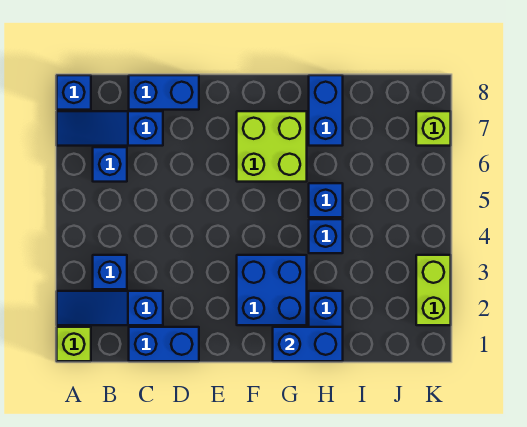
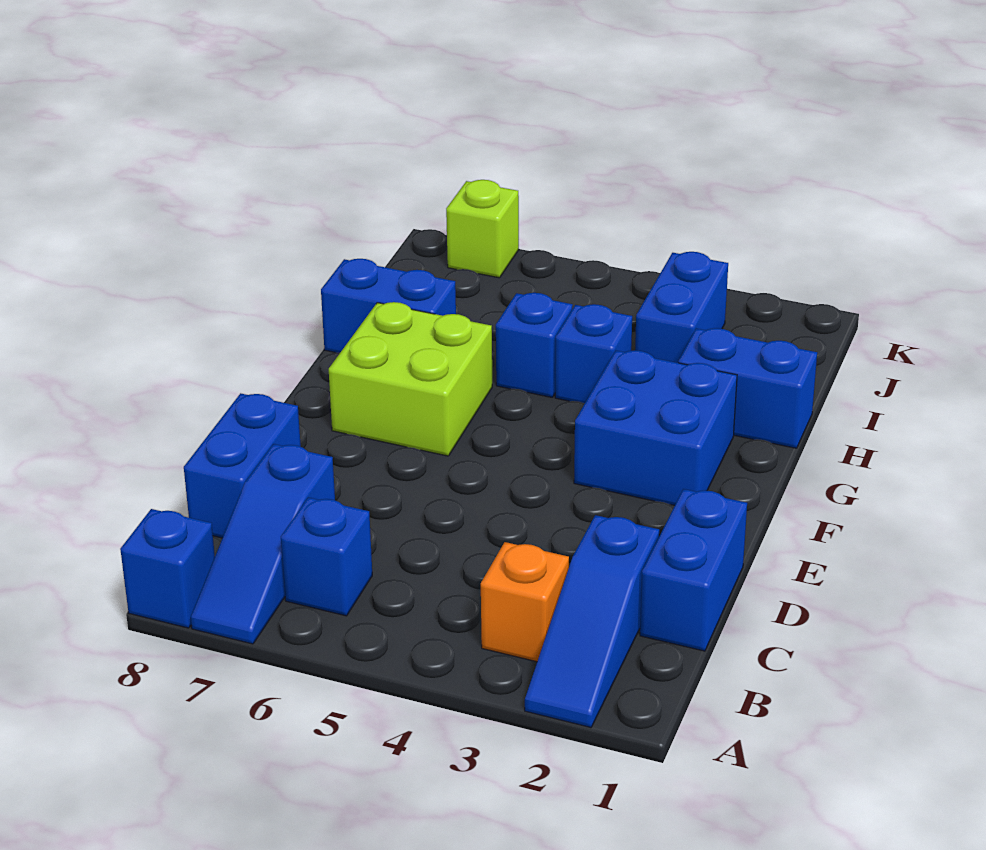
lime 1x1 brick [57,327,91,361] -> none
blue 1x1 brick [93,255,127,289] -> orange 1x1 brick [481,542,569,662]
blue 1x2 brick [273,327,343,361] -> blue 1x2 brick moved to [635,252,728,363]
lime 1x2 brick [416,255,451,325] -> none

